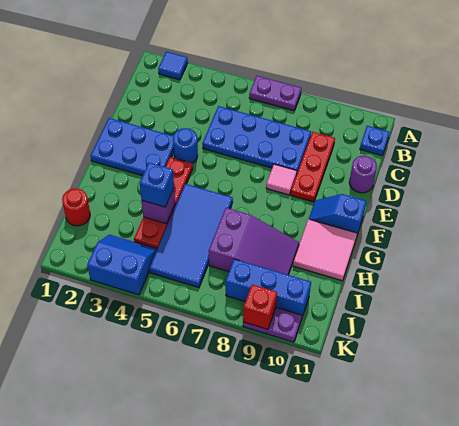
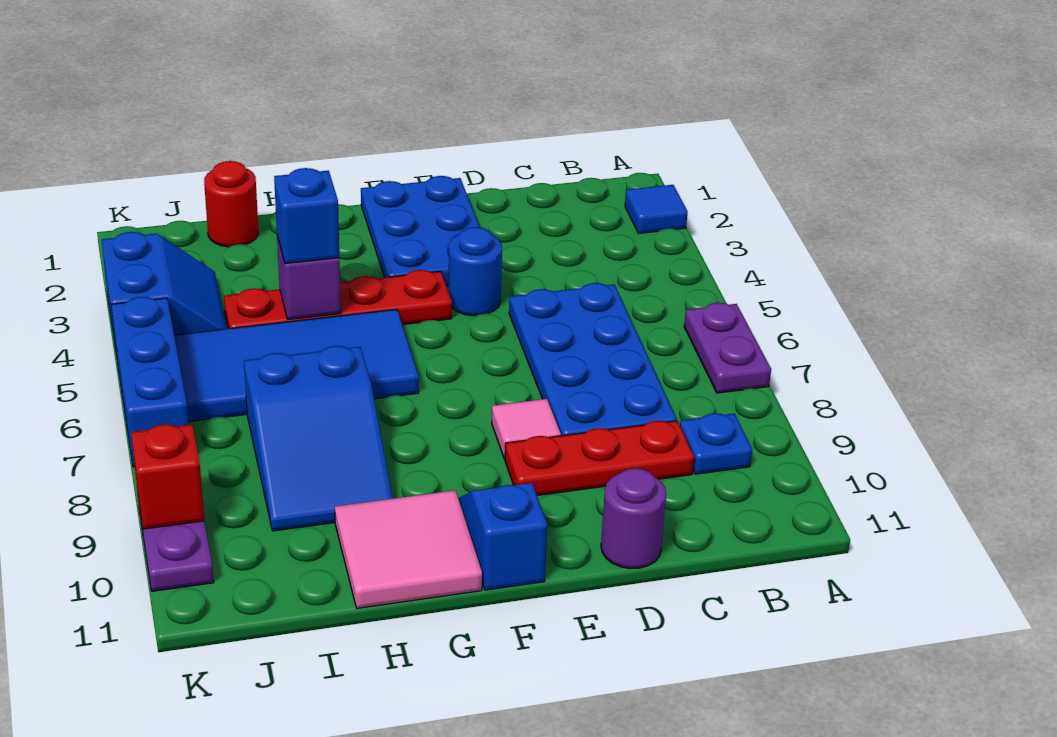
blue 1x1 plate [360,126,390,156] -> blue 1x1 plate moved to [680,413,752,474]
purple 2x3 slope [209,208,299,275] -> blue 2x3 slope [244,346,392,531]
blue 1x3 brick [226,259,311,317] -> blue 1x3 brick moved to [111,297,189,467]

